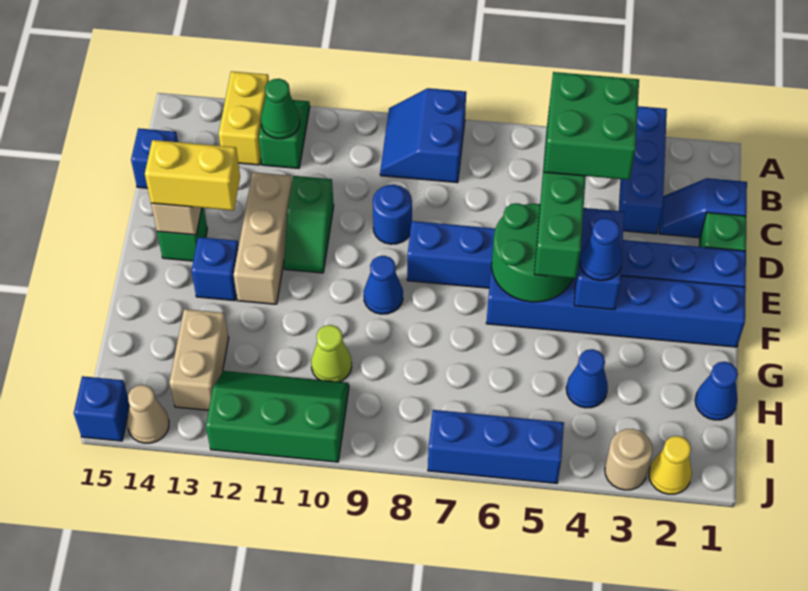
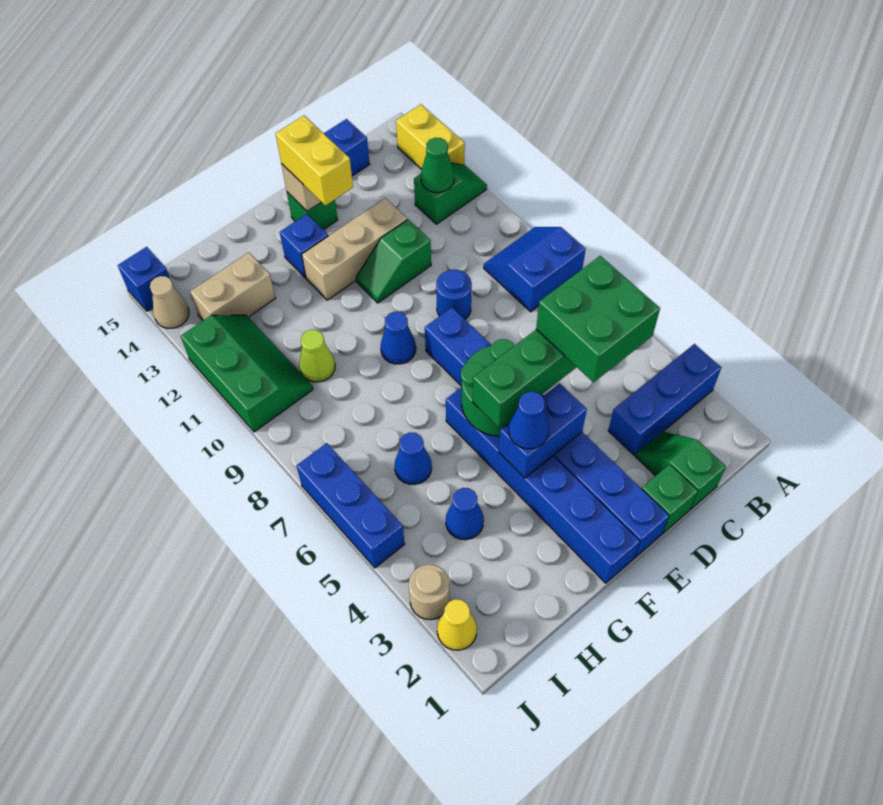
yellow 1x2 brick [219,71,269,165] -> yellow 1x2 brick turned to [396,104,465,169]
blue 1x2 slope [659,178,747,238] -> green 1x2 slope [636,432,726,509]
blue 1x1 cone [695,362,738,420] -> blue 1x1 cone moved to [394,432,432,485]

